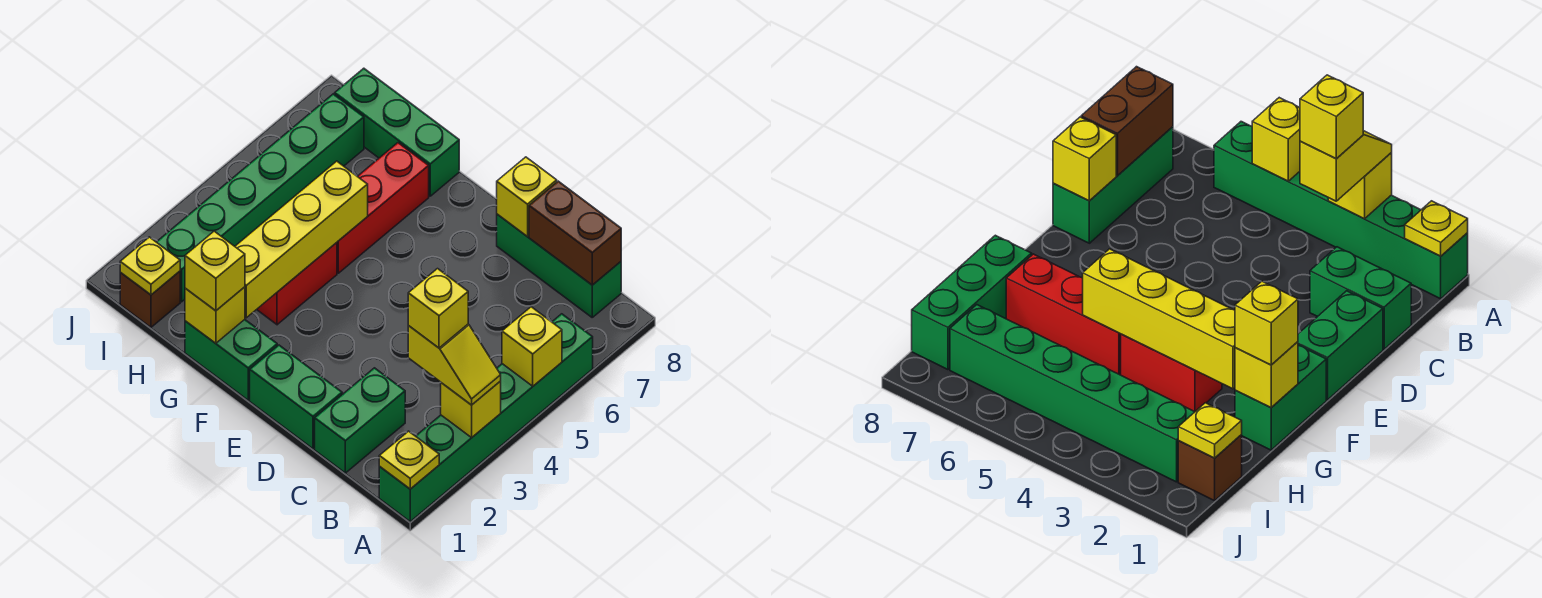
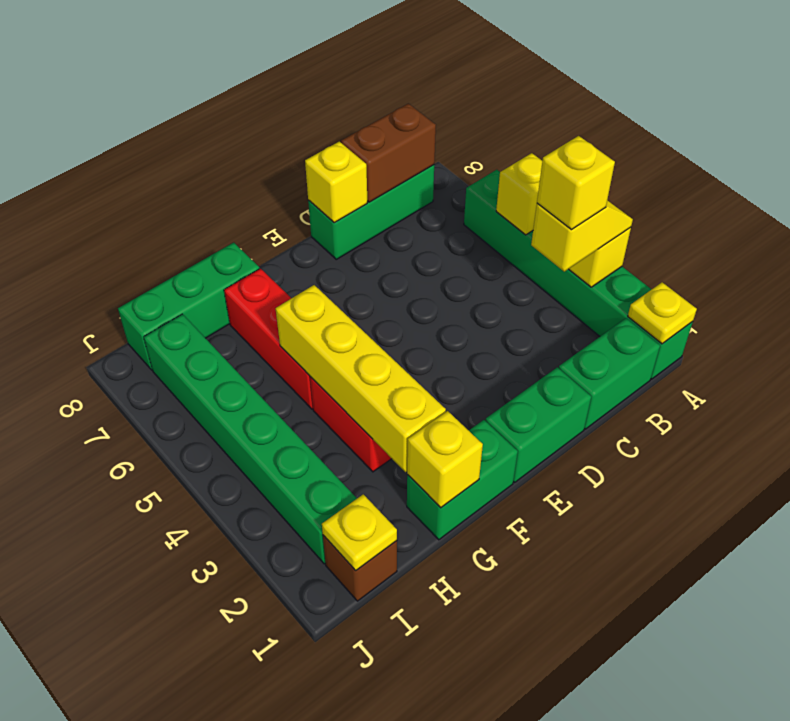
green 1x2 brick [315,368,405,473] -> green 1x2 brick turned to [559,318,660,429]
yellow 1x1 brick [185,231,245,311] -> none

